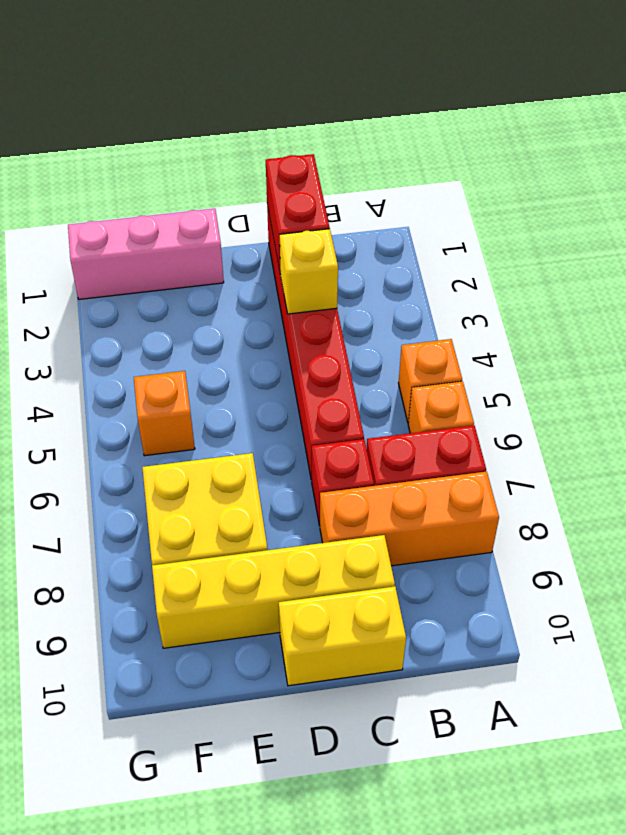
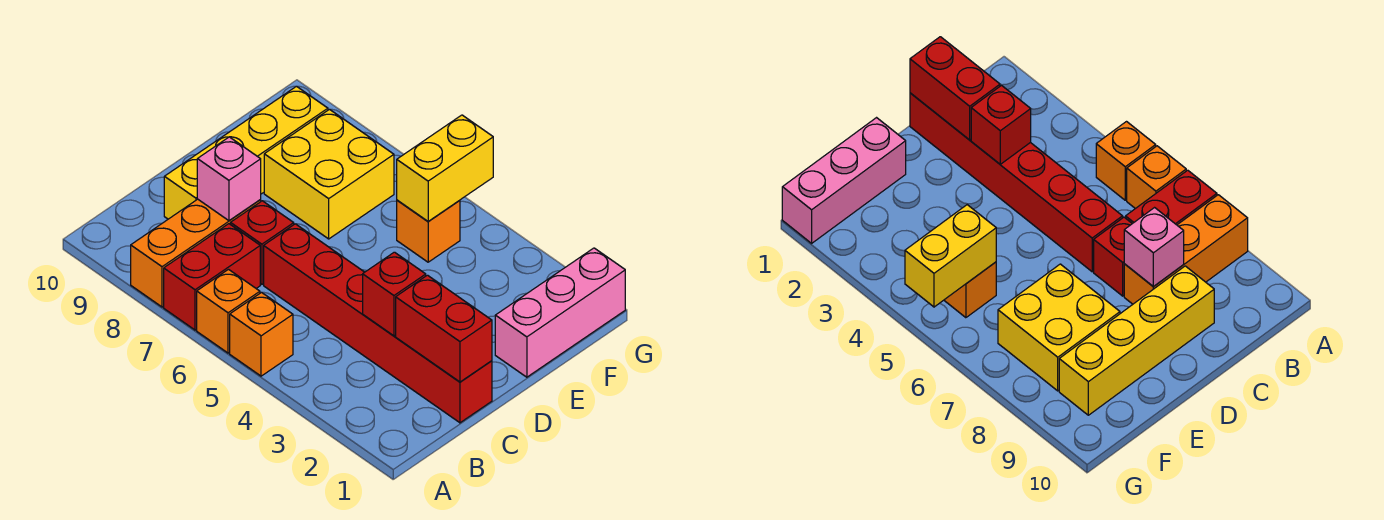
yellow 1x1 brick [280,229,338,314] -> red 1x1 brick [363,252,426,336]
none -> pink 1x1 brick [197,137,261,221]
yellow 1x2 brick [279,586,406,686] -> yellow 1x2 brick moved to [397,115,493,221]

